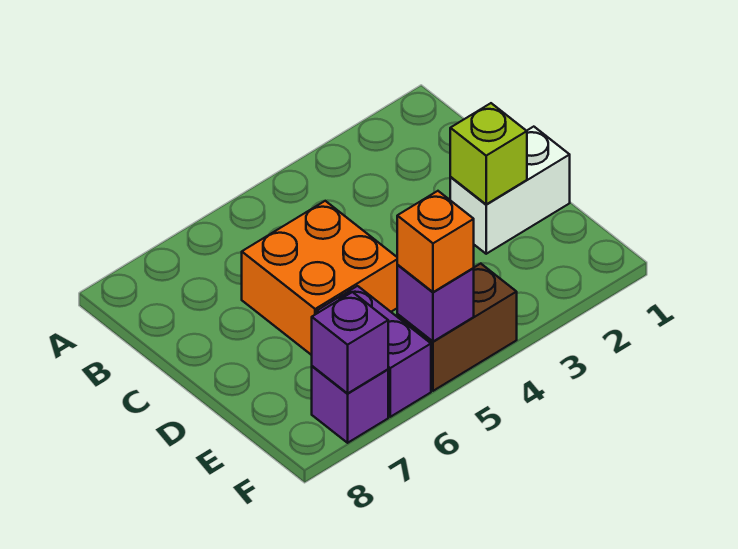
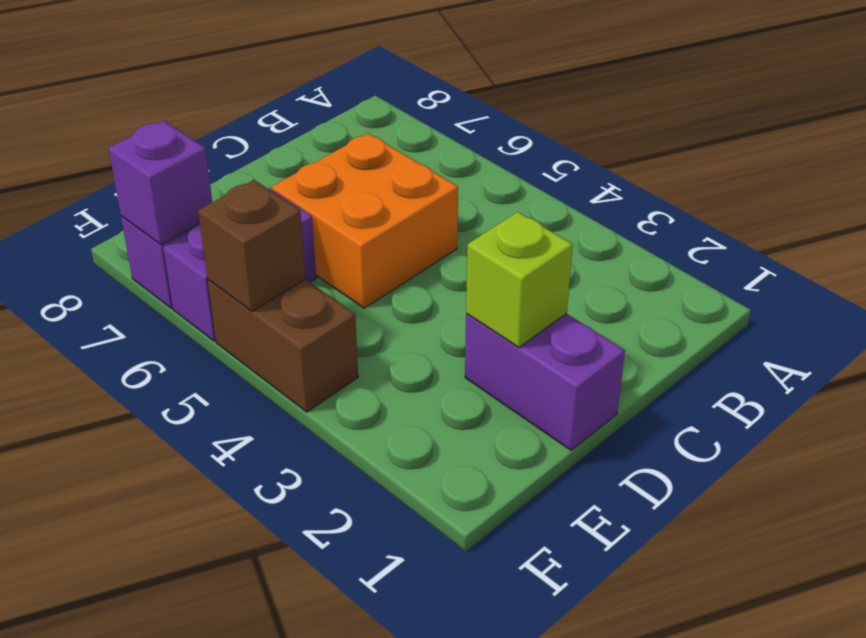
white 1x2 brick [450,127,570,254] -> purple 1x2 brick [465,314,625,450]
purple 1x1 brick [397,265,474,342] -> brown 1x1 brick [198,180,306,311]
orange 1x1 brick [397,191,474,292] -> none

